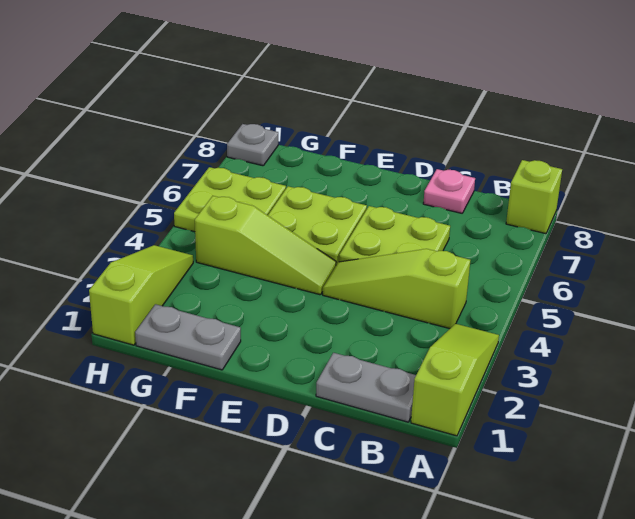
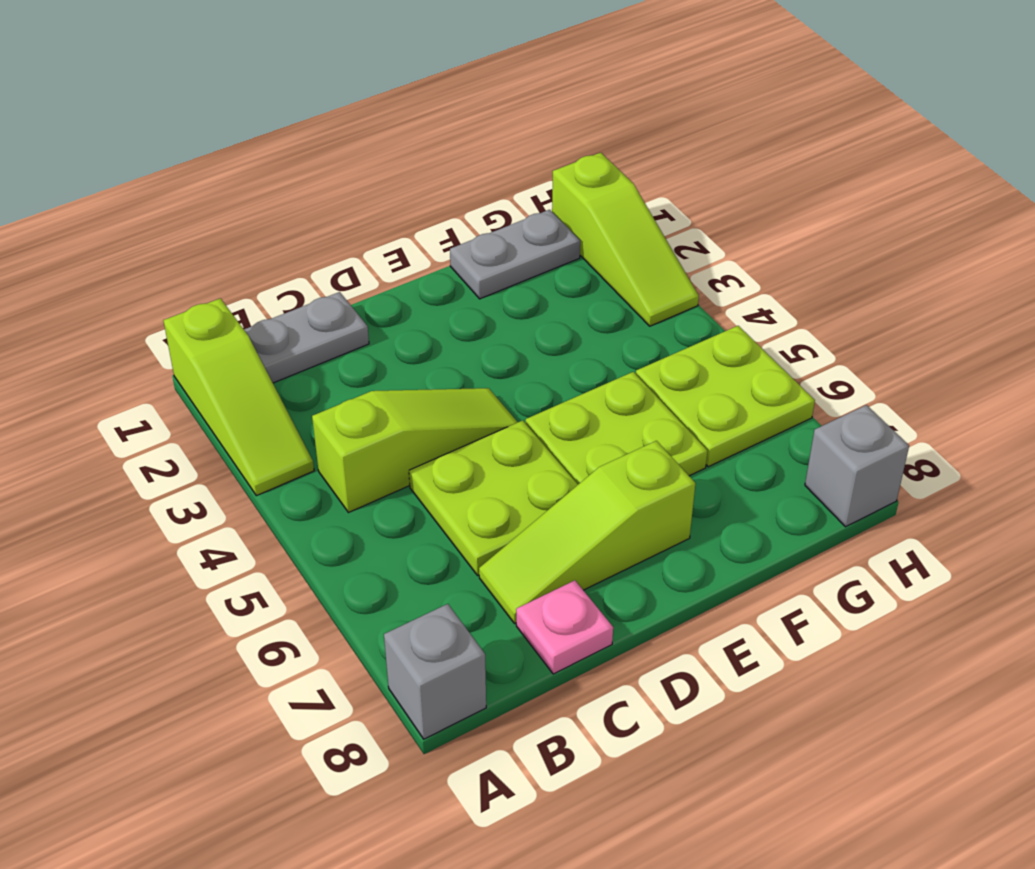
lime 1x1 brick [506,160,562,234] -> grey 1x1 brick [384,604,486,739]
lime 1x3 slope [195,196,336,295] -> lime 1x3 slope moved to [479,441,695,624]
grey 1x1 plate [227,124,278,166] -> grey 1x1 brick [805,405,909,527]

